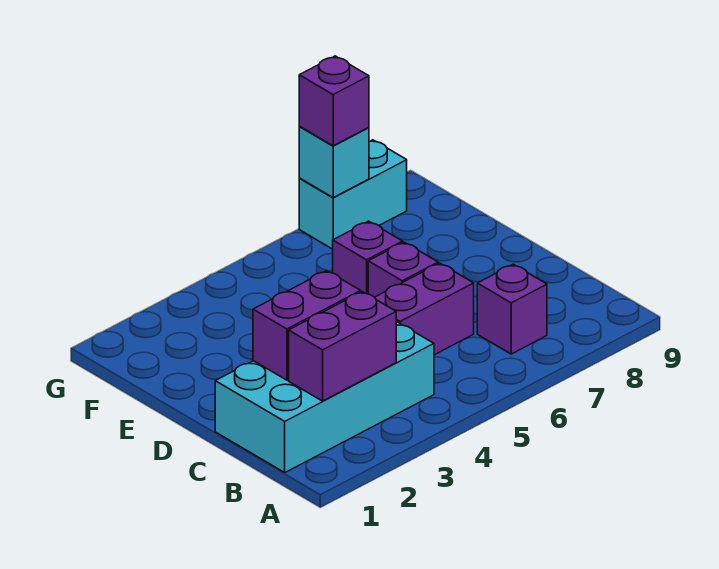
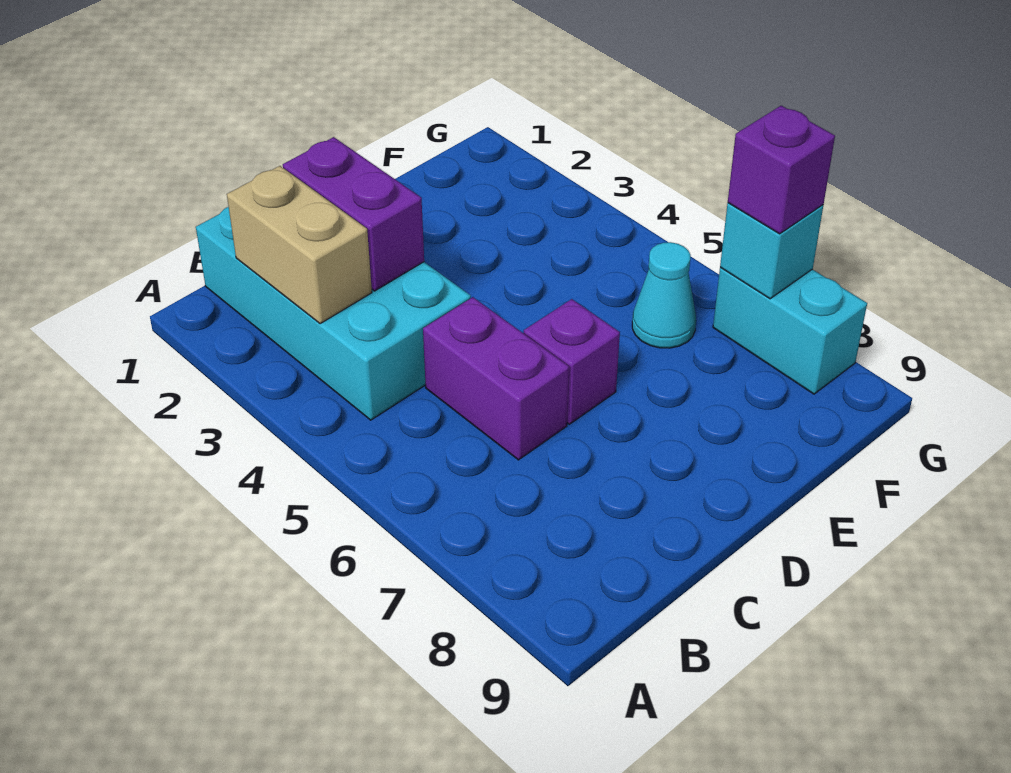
purple 1x2 brick [289,292,396,401] -> tan 1x2 brick [227,166,372,324]
purple 1x1 brick [477,264,547,354] -> none
purple 1x1 brick [333,221,403,294] -> none
none -> cyan 1x1 cone [632,242,696,348]

